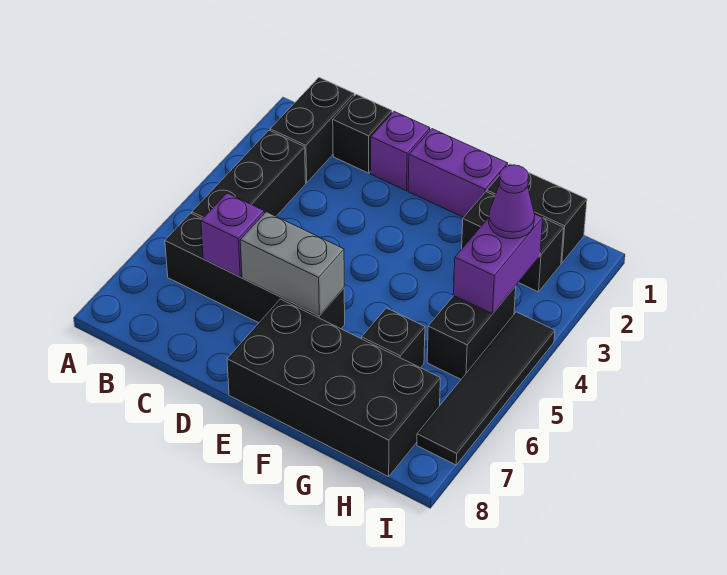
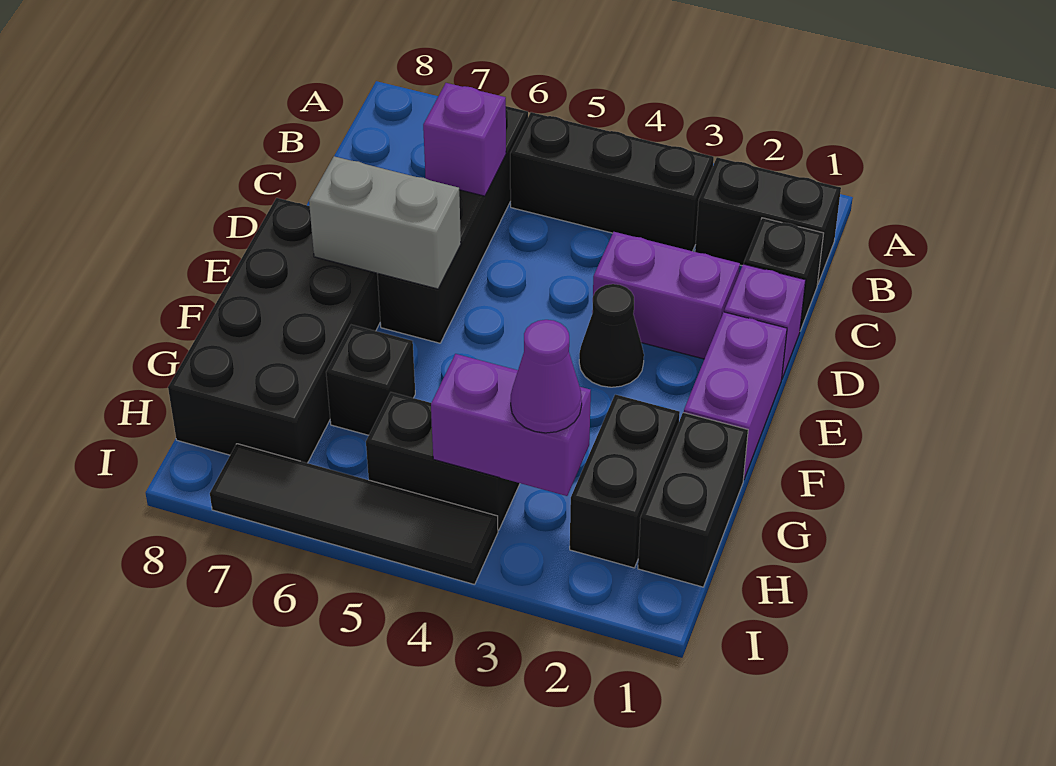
none -> purple 1x2 brick [592,232,740,359]
grey 1x2 brick [240,212,344,316] -> grey 1x2 brick turned to [309,156,461,289]
none -> black 1x1 cone [579,284,644,387]

